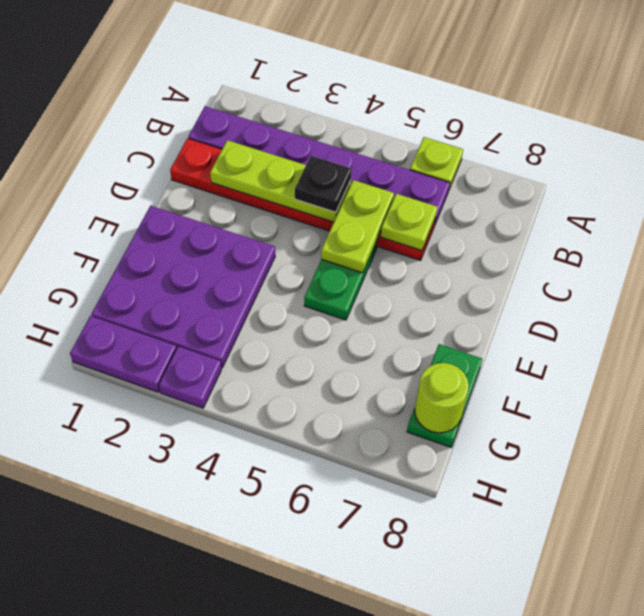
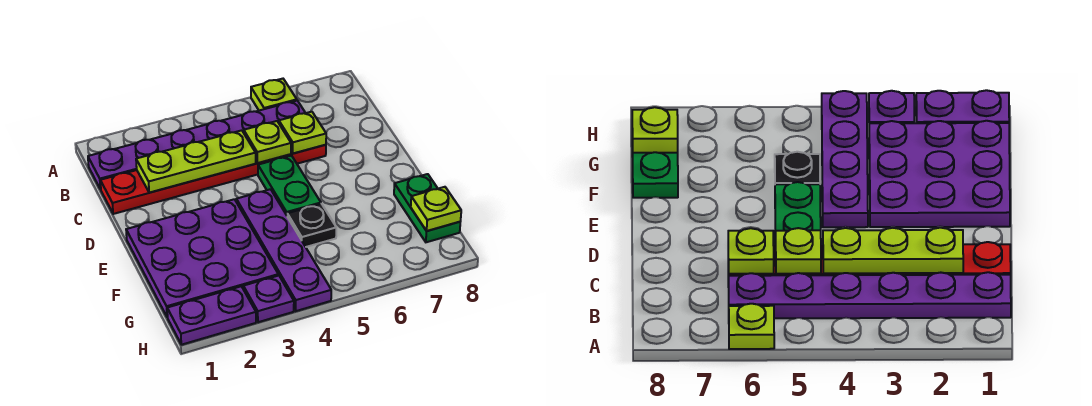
black 1x1 plate [295,156,352,212] -> black 1x1 plate moved to [287,204,336,247]
lime 1x2 plate [321,180,394,273] -> lime 1x1 plate [244,121,291,163]
none -> purple 1x4 plate [236,189,331,311]
lime 1x1 round brick [415,363,469,433] -> lime 1x1 plate [411,187,461,231]

